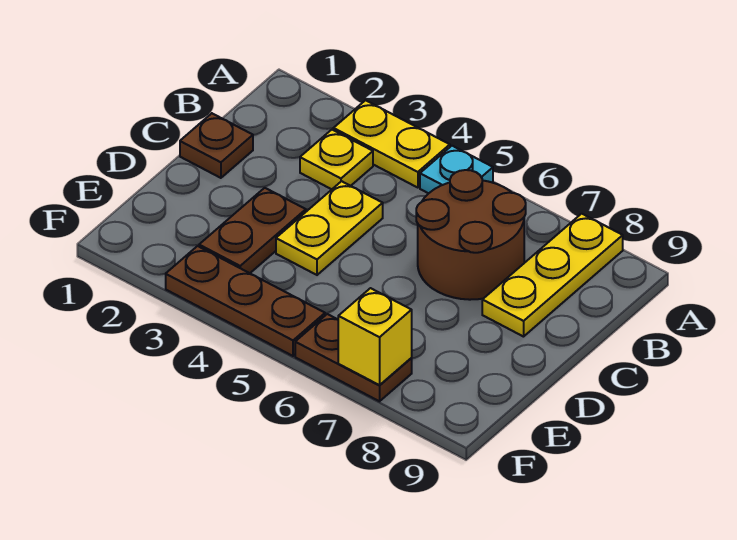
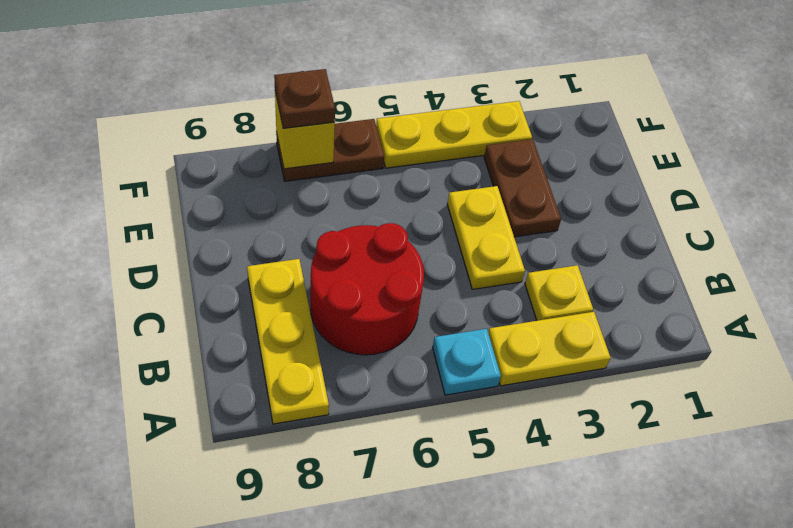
brown 2x2 round brick [416,170,526,300] -> red 2x2 round brick [311,223,424,355]
brown 1x1 plate [180,113,253,178] -> brown 1x1 plate moved to [274,69,335,128]
brown 1x3 plate [166,246,325,356] -> yellow 1x3 plate [376,101,532,168]

